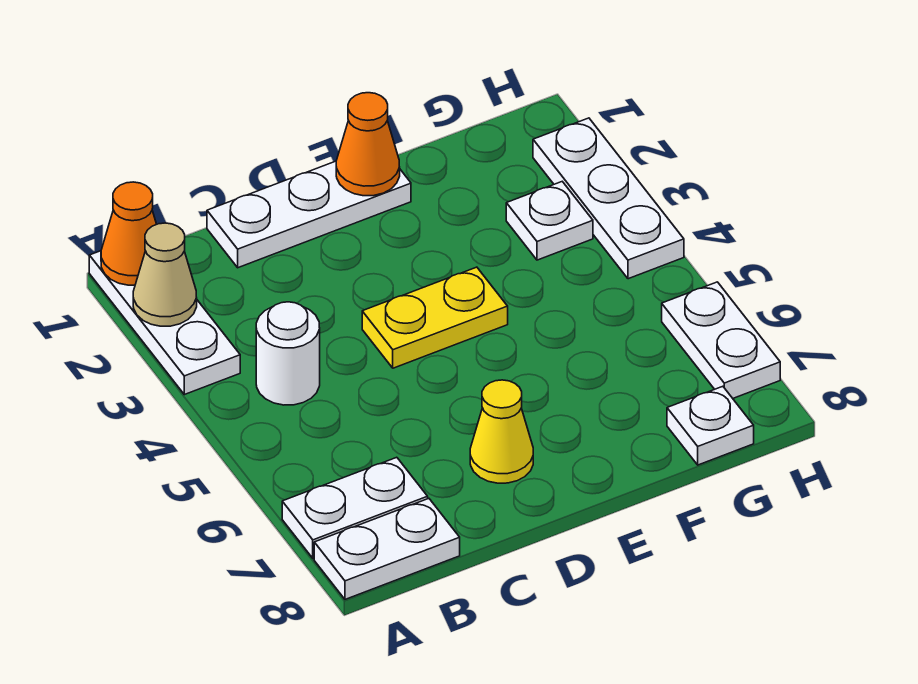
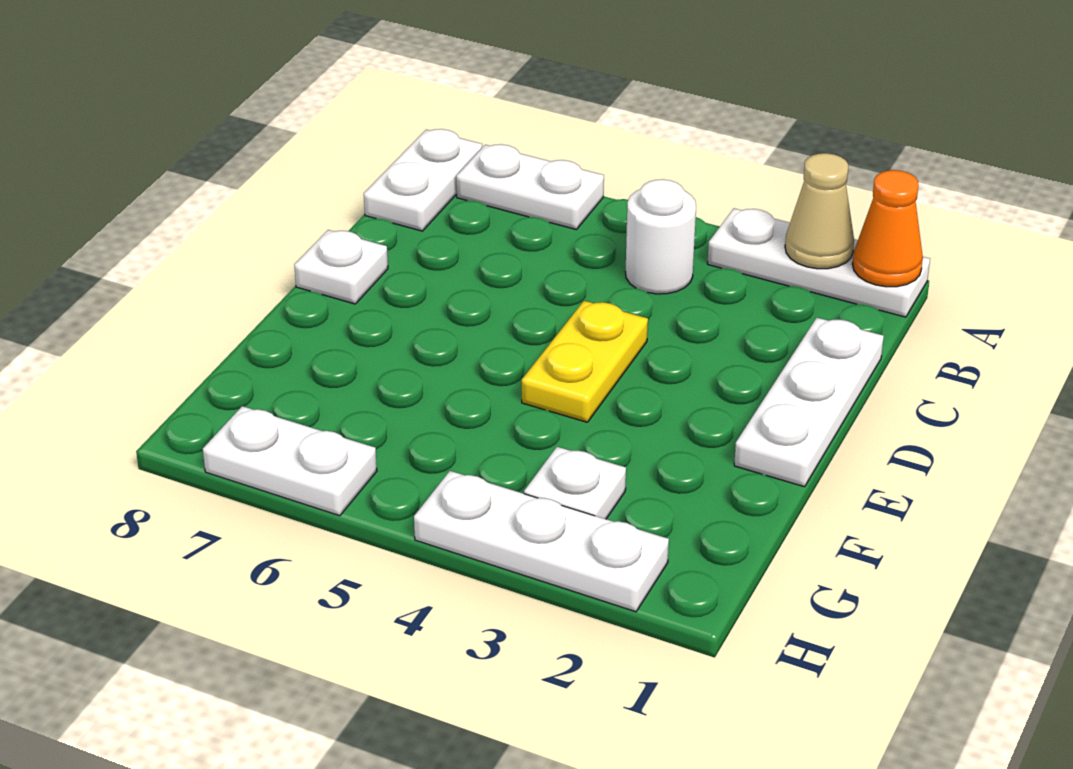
white 1x2 plate [282,457,428,558] -> white 1x2 plate turned to [456,144,604,230]
yellow 1x1 cone [470,380,533,483] -> none
orange 1x1 cone [336,93,400,196] -> none
white 1x1 plate [667,386,754,465] -> white 1x1 plate moved to [294,230,388,304]

